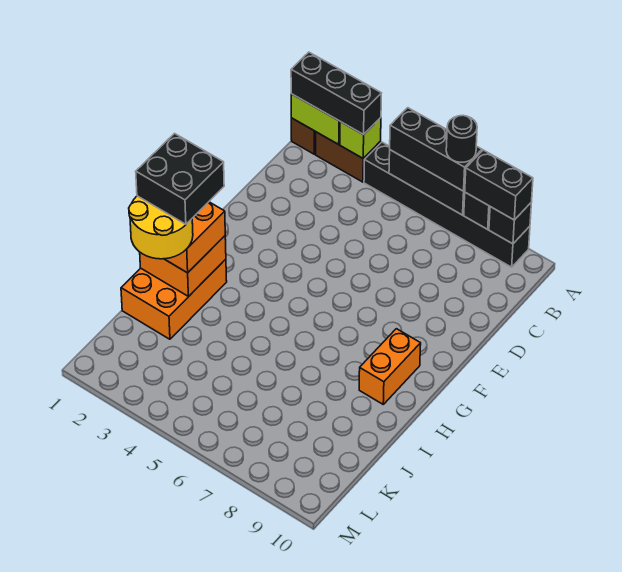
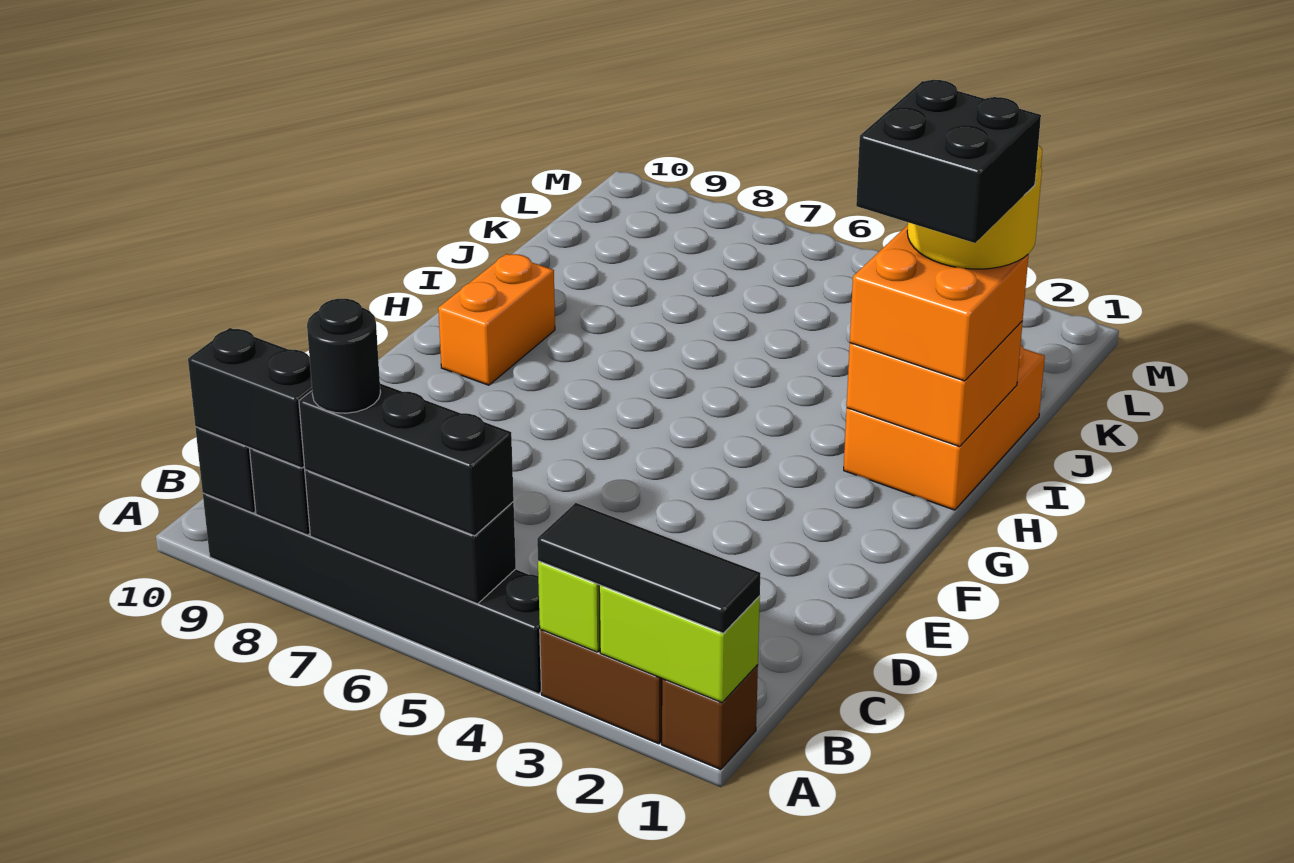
black 1x3 brick [291,52,381,135] -> black 1x3 tile [537,503,761,633]

